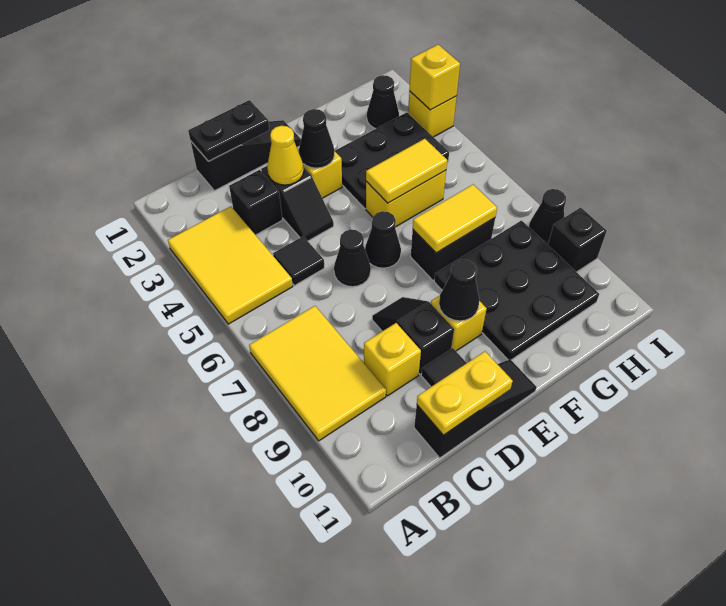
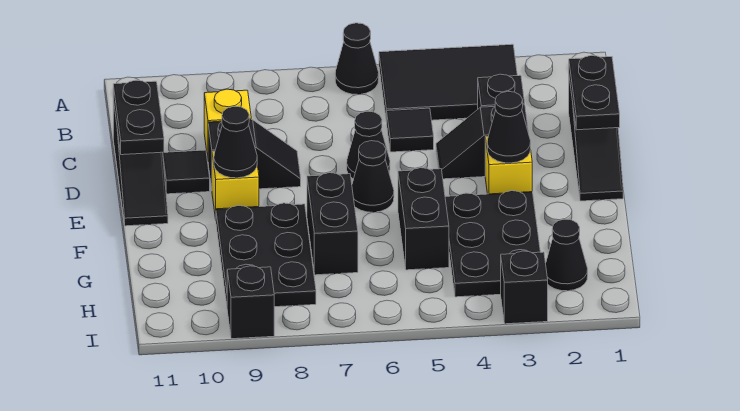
yellow 2x3 tile [168,206,293,324] -> black 2x3 tile [379,44,517,122]
yellow 2x3 tile [249,306,386,441] -> none
yellow 1x2 plate [417,351,513,435] -> black 1x2 plate [113,80,164,155]
yellow 1x1 cone [267,126,304,185] -> none
yellow 1x2 brick [366,170,446,227] -> black 1x2 brick [398,168,449,270]
yellow 1x2 tile [366,139,447,203] -> none
yellow 1x2 tile [413,185,497,253] -> none
black 3x3 plate [434,221,599,360] -> black 2x3 plate [216,203,316,307]
yellow 1x1 brick [408,91,457,137] -> black 1x1 brick [501,251,548,324]
yellow 1x1 brick [409,44,460,110] -> none
black 1x1 cone [529,189,566,245] -> black 1x1 cone moved to [335,23,379,95]

